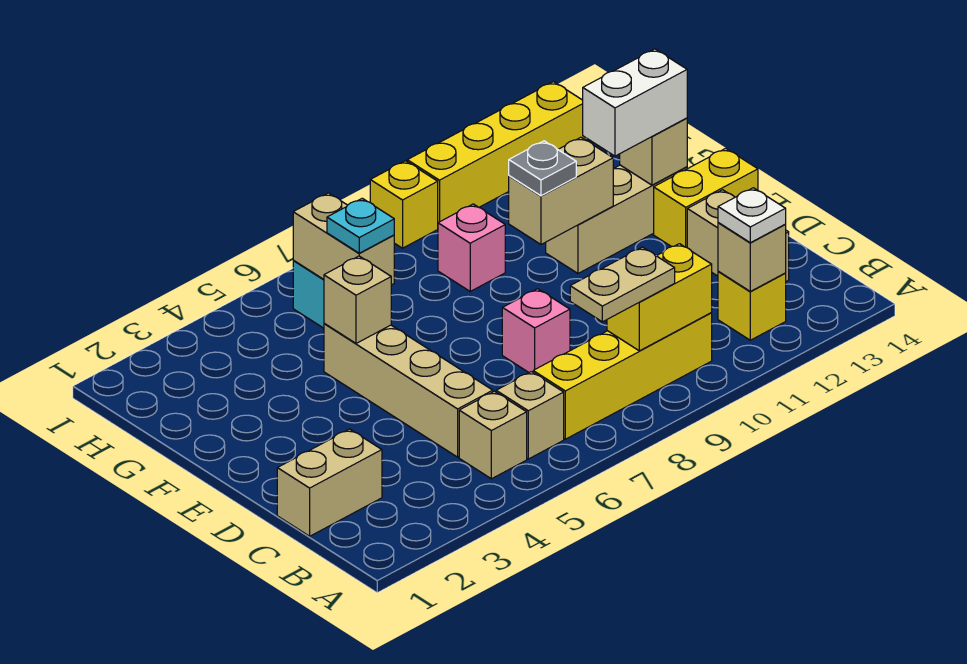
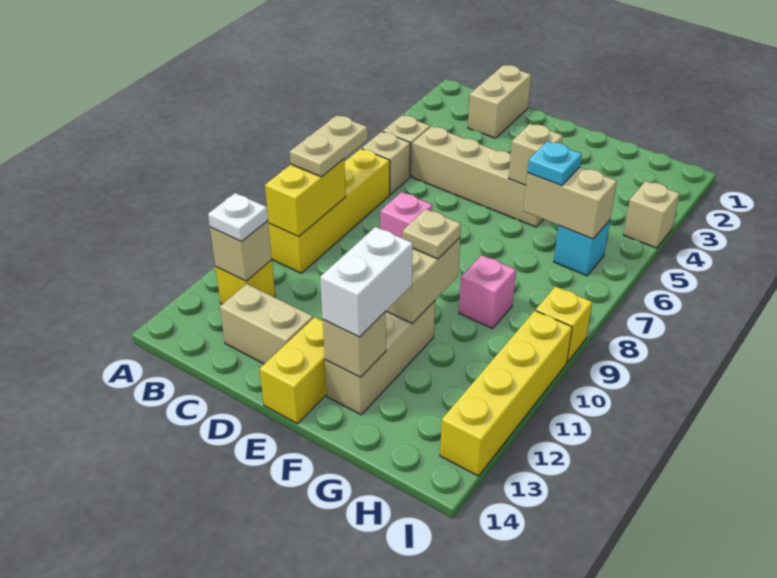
grey 1x1 plate [509,141,576,196] -> tan 1x1 plate [402,209,461,259]
none -> tan 1x1 brick [623,181,680,248]

